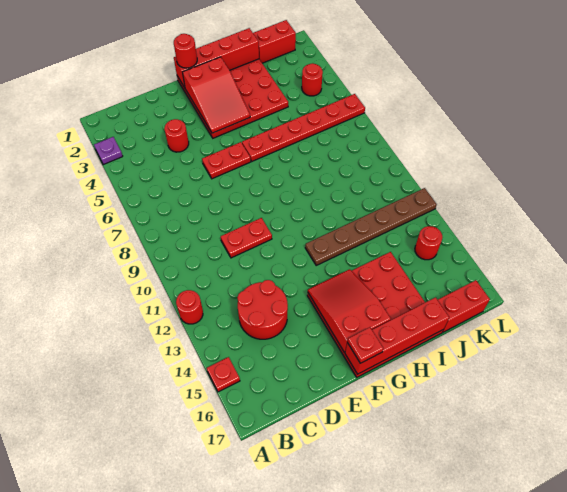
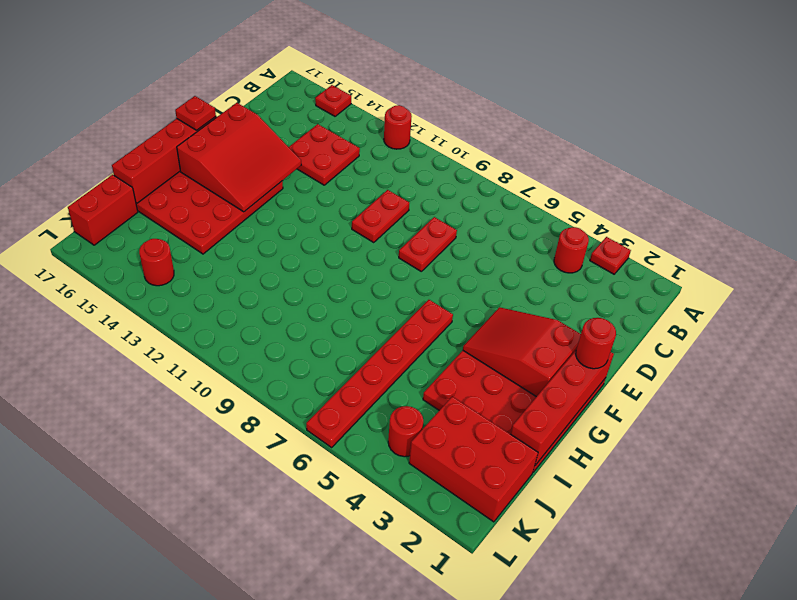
purple 1x1 plate [94,137,123,165] -> red 1x1 plate [590,237,631,274]
red 2x2 round brick [237,280,288,339] -> red 2x2 plate [289,124,360,185]
red 1x1 round brick [164,119,189,152] -> red 1x1 round brick moved to [554,227,589,273]
red 1x2 plate [202,142,251,179] -> red 1x2 plate moved to [399,217,457,271]
red 2x3 slope [308,269,391,352] -> red 3x3 slope [177,103,301,212]
brown 1x6 plate [305,188,437,265] -> none
red 1x2 brick [253,20,296,63] -> red 2x3 brick [409,396,538,522]

